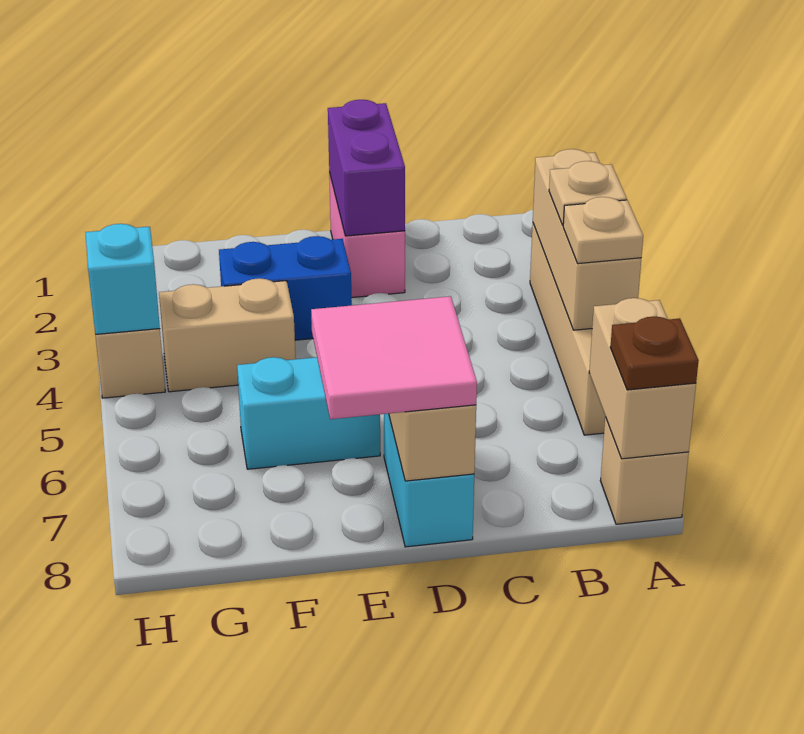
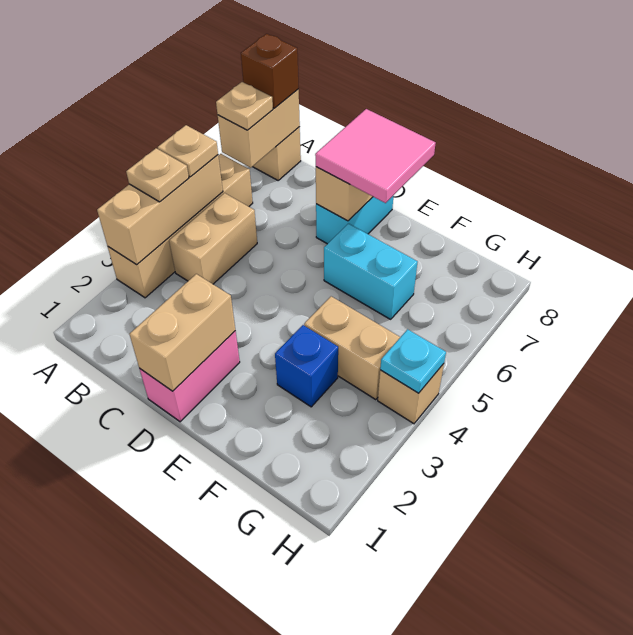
none -> tan 1x1 plate [216,82,273,130]
brown 1x1 plate [610,316,699,390] -> brown 1x1 brick [241,34,299,108]
none -> tan 1x2 brick [169,193,257,284]
purple 1x2 brick [328,100,405,236] -> tan 1x2 brick [129,274,235,391]
blue 1x2 brick [219,236,352,340] -> blue 1x1 brick [275,325,338,407]
cyan 1x1 brick [86,224,160,334] -> cyan 1x1 plate [380,329,446,393]

